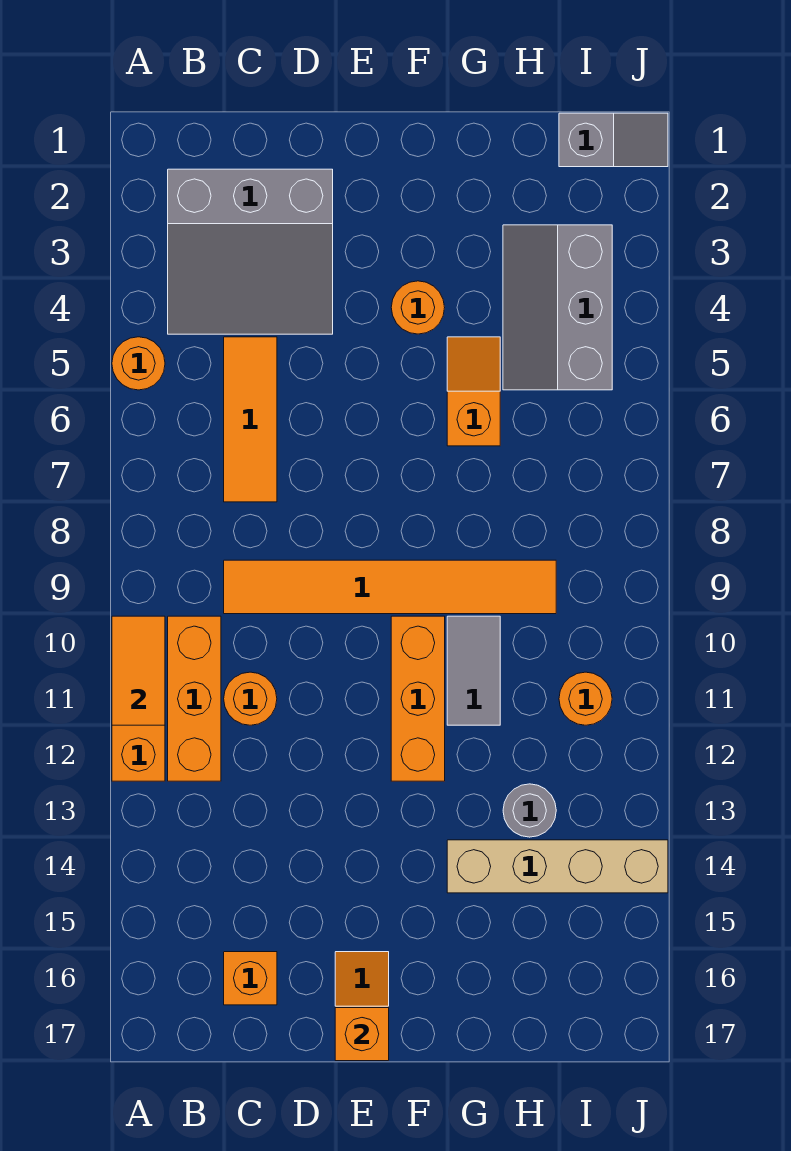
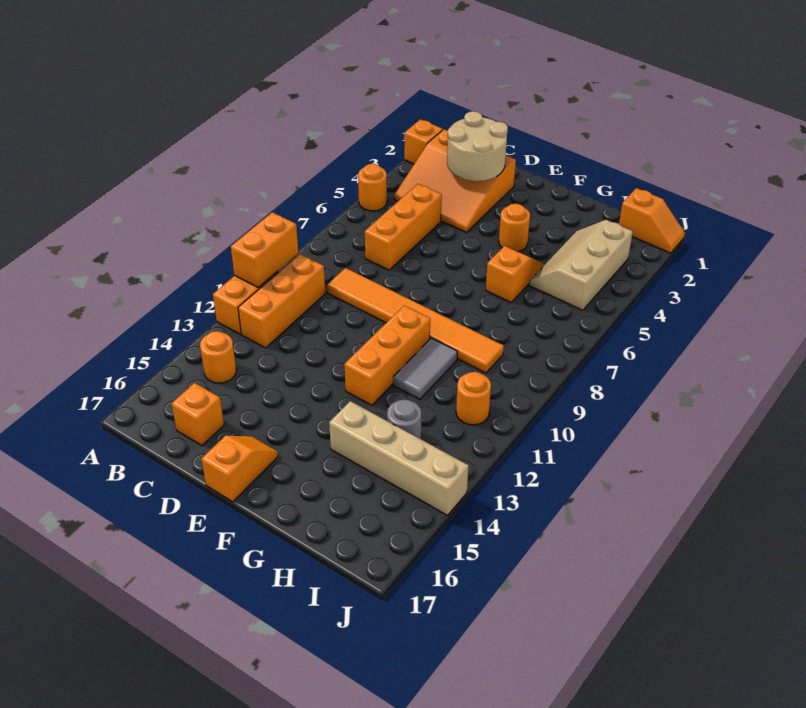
orange 1x2 tile [112,616,165,725] -> orange 1x2 brick [231,212,299,288]
grey 3x3 slope [168,169,333,334] -> orange 3x3 slope [394,129,516,232]
none -> tan 2x2 round brick [447,111,508,181]
orange 1x3 tile [224,337,277,502] -> orange 1x3 brick [365,184,442,270]
orange 1x1 round brick [224,672,277,725] -> orange 1x1 round brick moved to [200,331,236,383]
orange 1x1 brick [335,1008,389,1061] -> orange 1x1 brick moved to [404,119,443,164]
grey 2x3 slope [503,225,612,390] -> tan 2x3 slope [529,220,633,310]
grey 1x2 slope [559,113,668,167] -> orange 1x2 slope [619,188,685,253]

